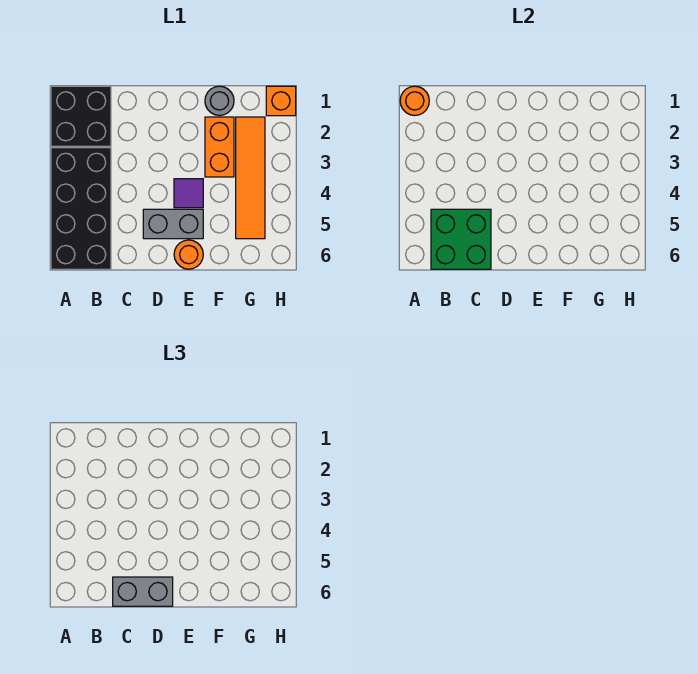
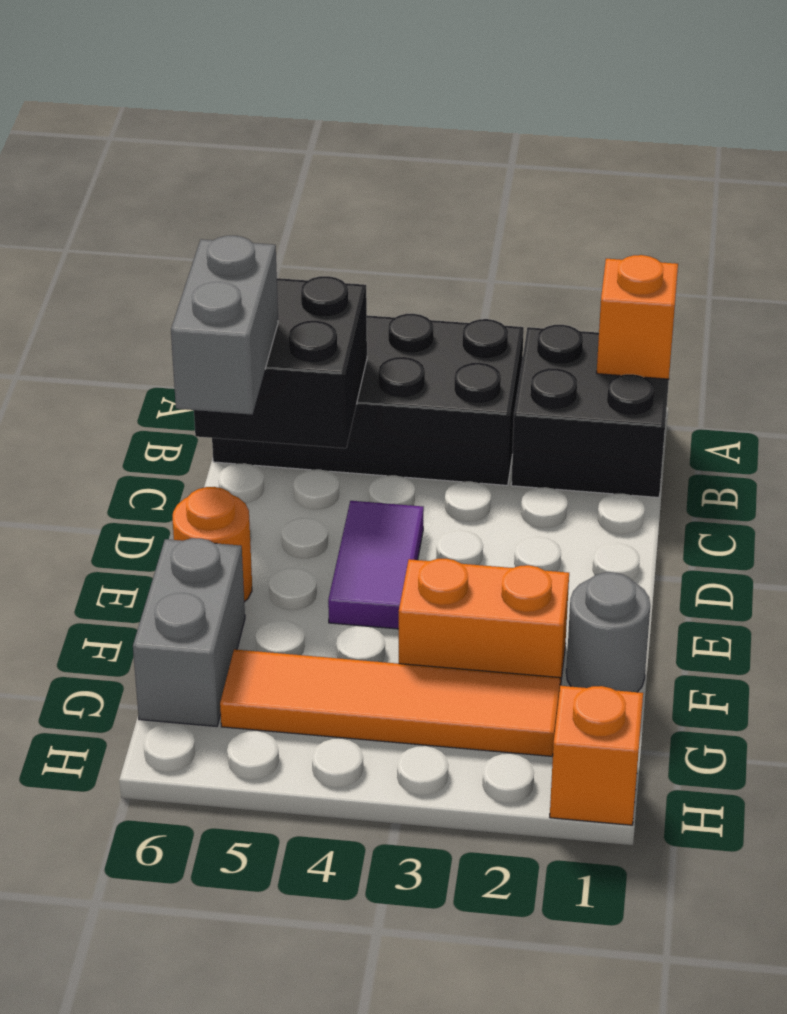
orange 1x1 round brick [400,86,429,116] -> orange 1x1 brick [597,255,678,379]
green 2x2 brick [431,209,491,269] -> black 2x2 brick [194,276,367,448]
grey 1x2 brick [143,209,203,239] -> grey 1x2 brick moved to [133,538,245,727]
purple 1x1 tile [174,179,203,208] -> purple 1x2 tile [328,501,424,629]

